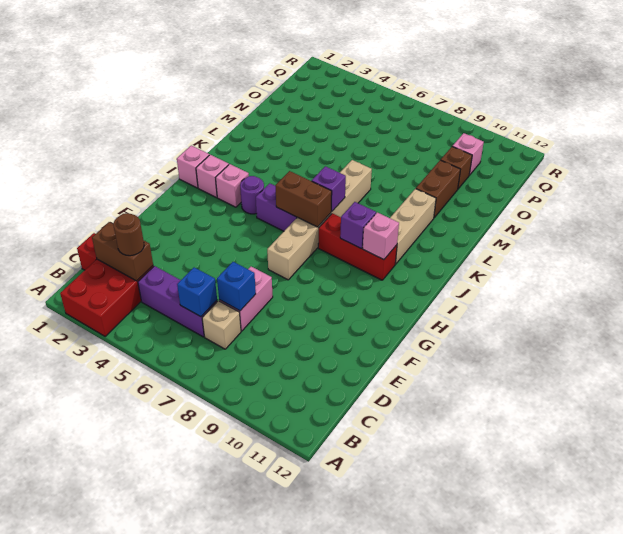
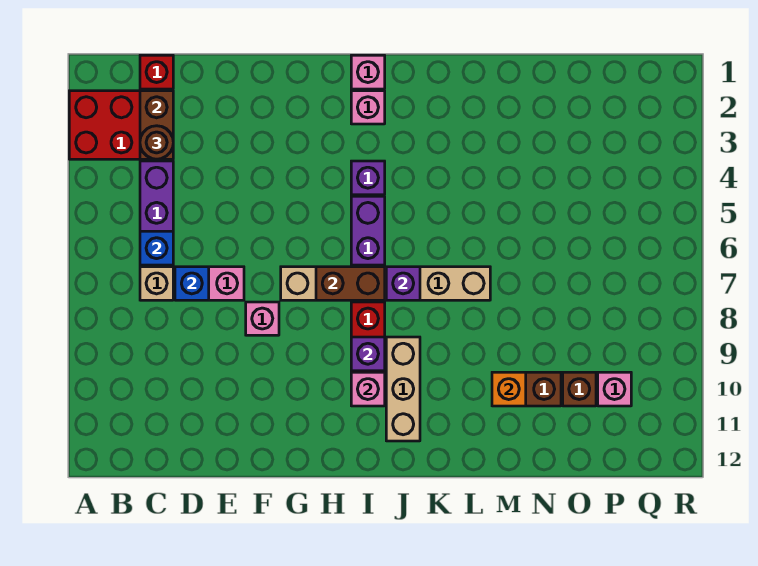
pink 1x1 brick [216,164,249,207] -> pink 1x1 brick moved to [246,302,279,335]
purple 1x1 round brick [240,176,264,214] -> purple 1x1 brick [351,161,385,195]
brown 1x2 brick [275,171,332,227] -> brown 1x2 brick turned to [316,267,385,300]
tan 1x3 brick [390,189,436,264] -> tan 1x3 brick turned to [386,337,420,441]
none -> orange 1x1 brick [492,372,526,406]

